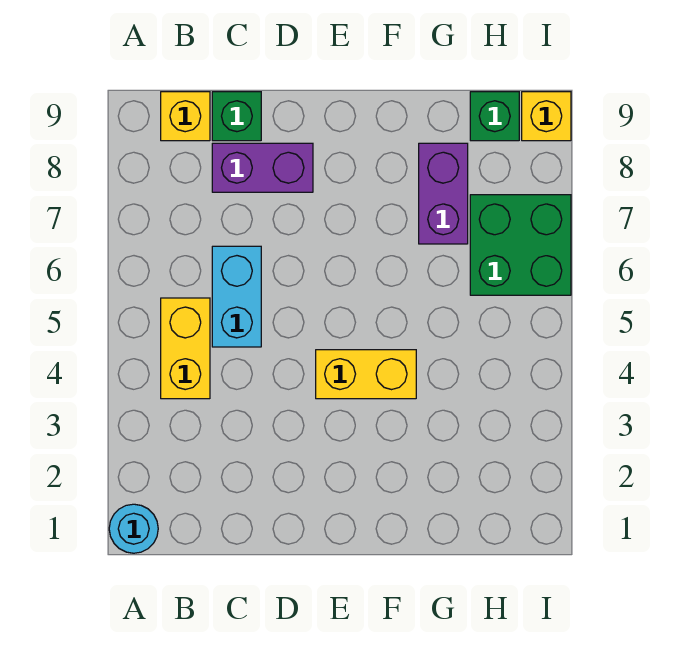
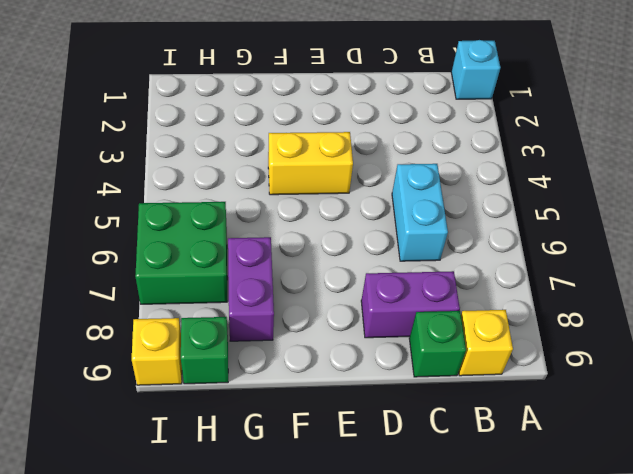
cyan 1x1 round brick [109,504,158,553] -> cyan 1x1 brick [451,40,500,99]
yellow 1x2 brick [161,298,210,399] -> none

